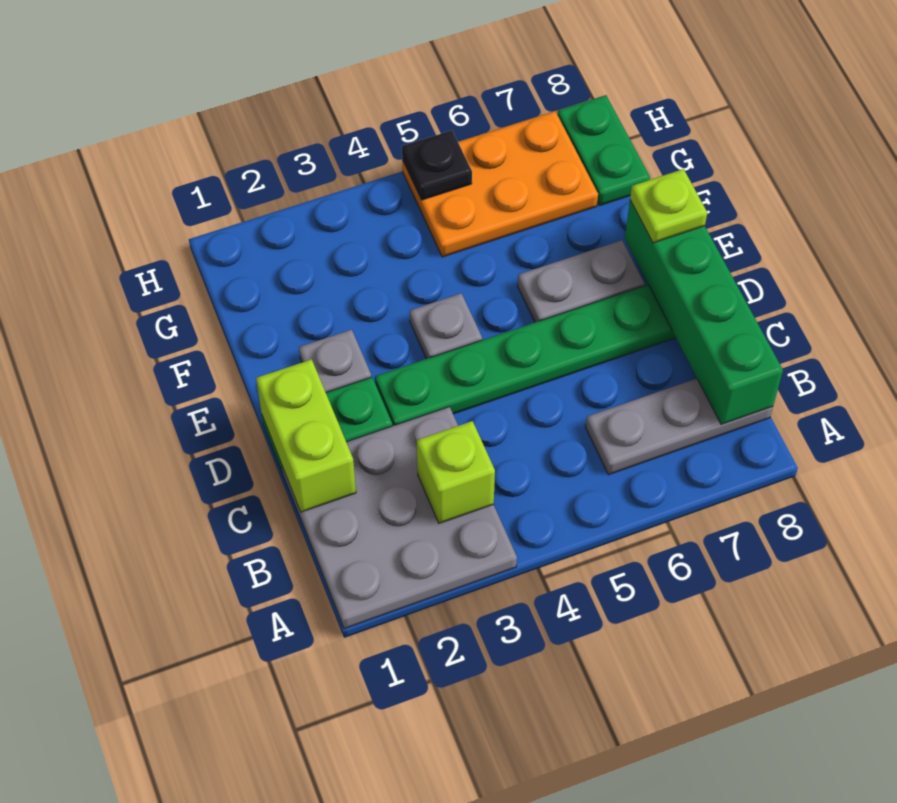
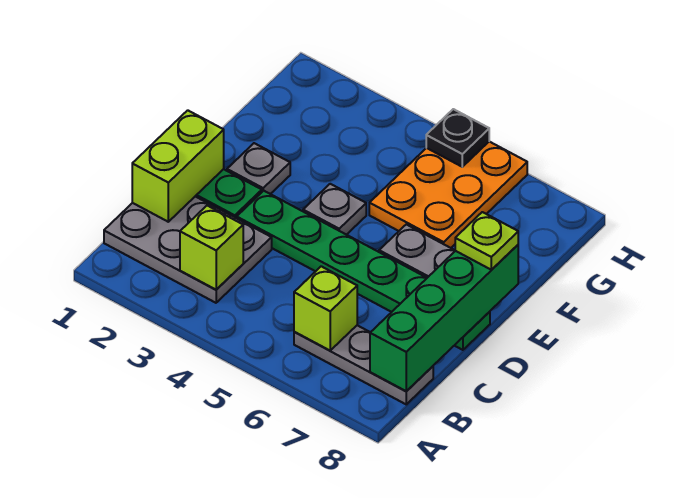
grey 3x3 plate [282,407,517,629] -> grey 2x3 plate [104,197,272,303]
none -> lime 1x1 brick [294,266,357,351]
orange 2x3 plate [402,111,598,257] -> orange 2x3 plate turned to [369,142,527,248]
green 1x2 plate [558,95,650,206] -> none

